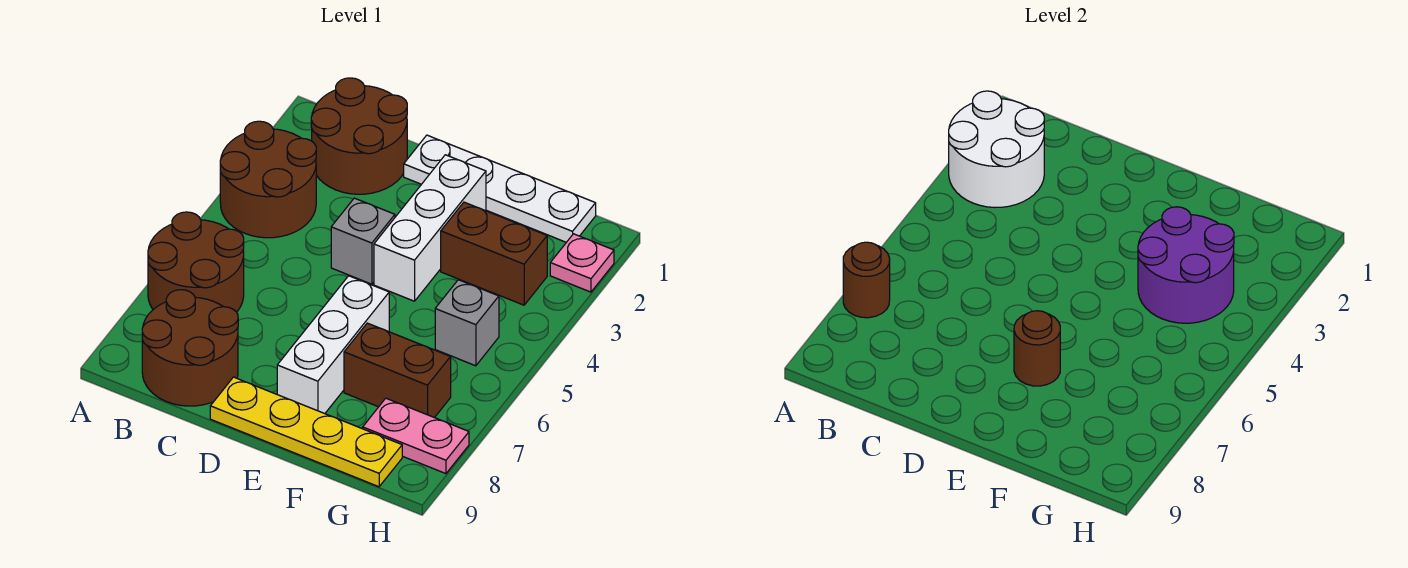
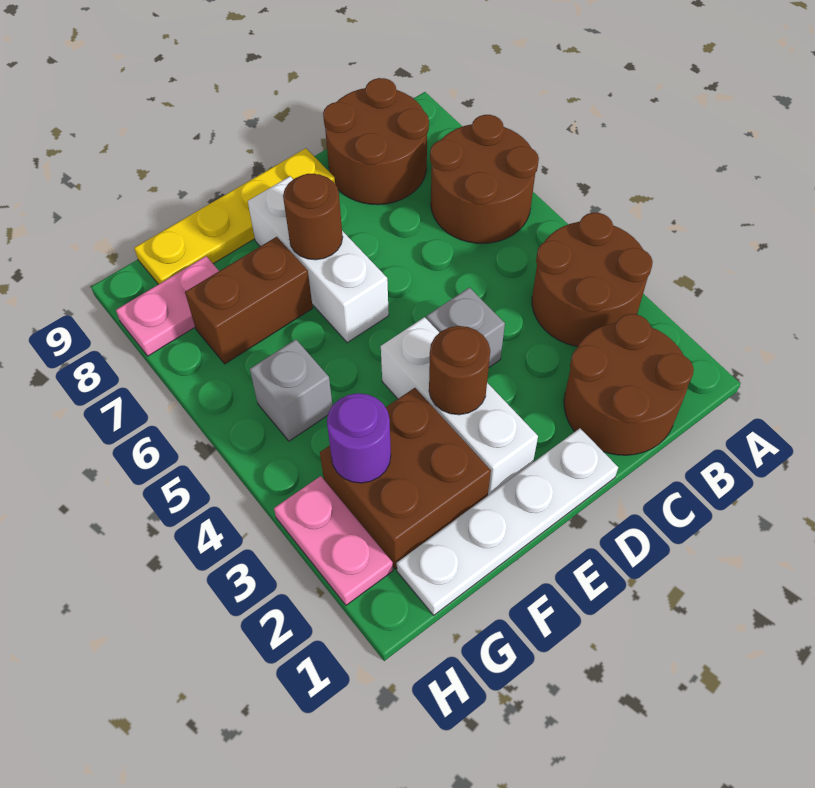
white 2x2 round brick [949,91,1044,208] -> none
brown 1x1 round brick [843,242,890,318] -> brown 1x1 round brick moved to [429,326,490,415]
brown 1x2 brick [441,202,547,305] -> brown 2x2 brick [320,388,491,569]
purple 2x2 round brick [1138,207,1234,323] -> purple 1x1 round brick [327,393,391,483]
pink 1x1 plate [550,234,614,292] -> pink 1x2 plate [274,476,393,605]

